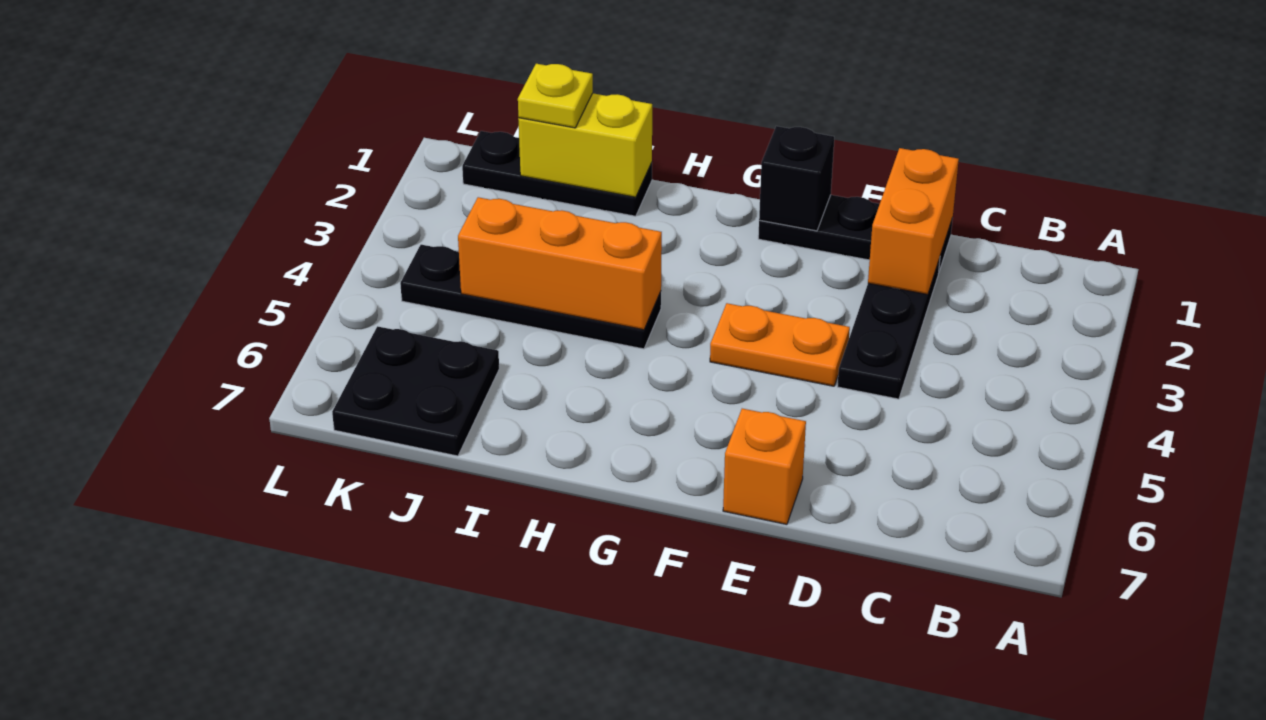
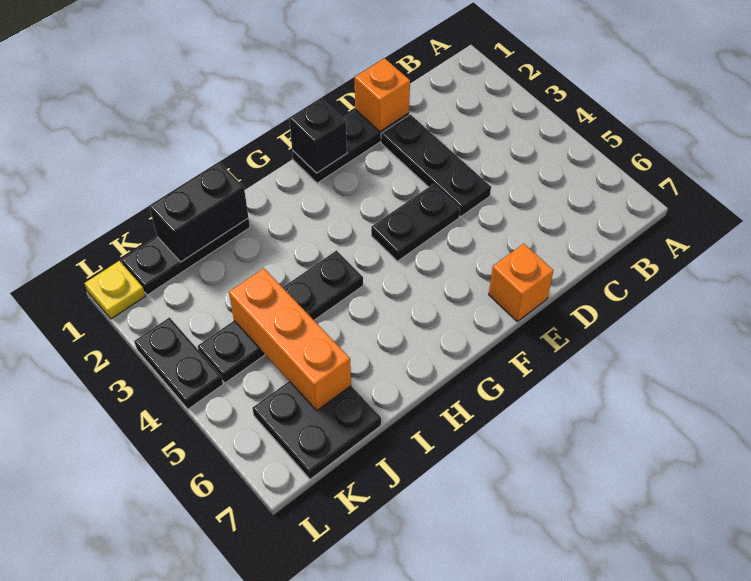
orange 1x2 brick [868,148,959,295] -> orange 1x1 brick [355,58,410,132]
orange 1x2 plate [710,303,850,386] -> black 1x2 plate [371,184,460,261]
orange 1x3 brick [458,197,662,330] -> orange 1x3 brick turned to [229,268,351,410]
yellow 1x2 brick [518,93,652,197] -> black 1x2 brick [149,162,248,262]
yellow 1x1 plate [518,64,593,128] -> yellow 1x1 plate moved to [85,261,145,319]
none -> black 1x2 plate [134,318,223,409]

